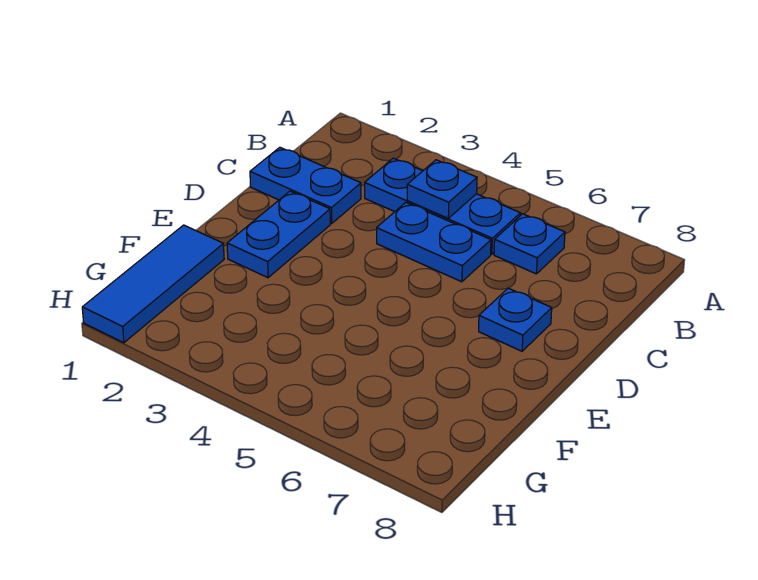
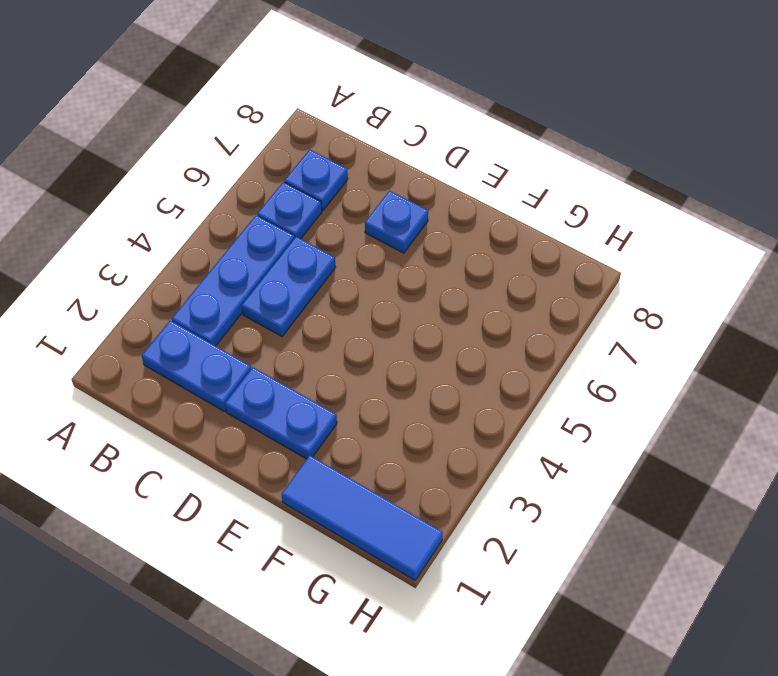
blue 1x1 plate [407,160,477,218] -> blue 1x1 plate moved to [285,150,348,210]
blue 1x2 plate [250,147,361,223] -> blue 1x2 plate turned to [142,320,251,411]

